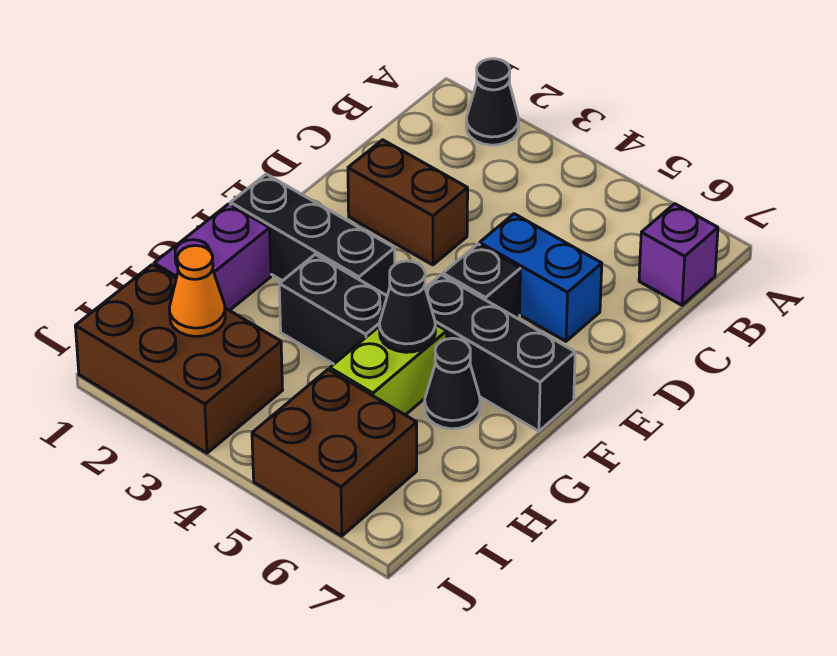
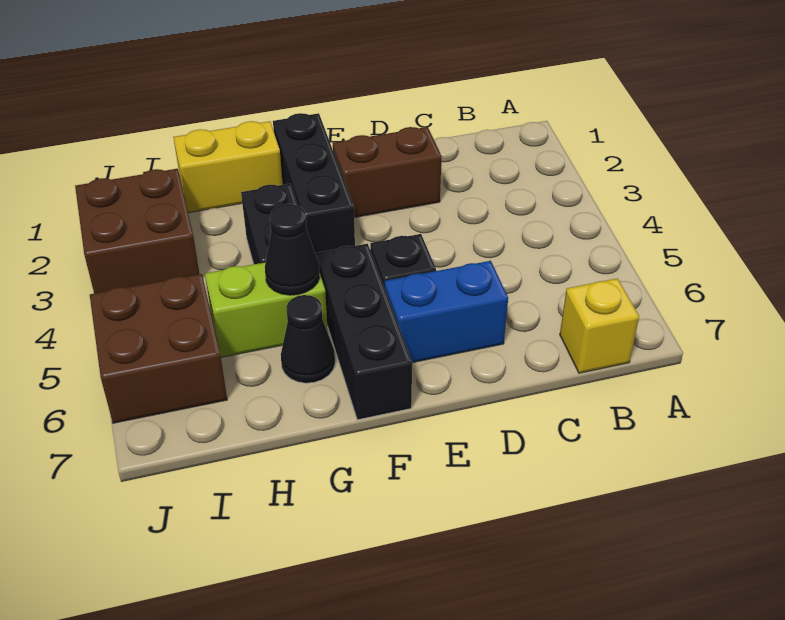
black 1x1 cone [466,59,519,145] -> none
purple 1x1 brick [639,204,718,305] -> yellow 1x1 brick [560,278,639,373]
brown 1x2 brick [348,140,468,265] -> brown 1x2 brick turned to [333,127,442,217]
blue 1x2 brick [480,214,602,341] -> blue 1x2 brick turned to [385,261,508,363]
purple 1x2 brick [154,204,271,311] -> yellow 1x2 brick [173,121,283,213]
brown 2x3 brick [75,265,283,453] -> brown 2x2 brick [75,169,199,294]
orange 1x1 cone [169,246,225,336] -> none

